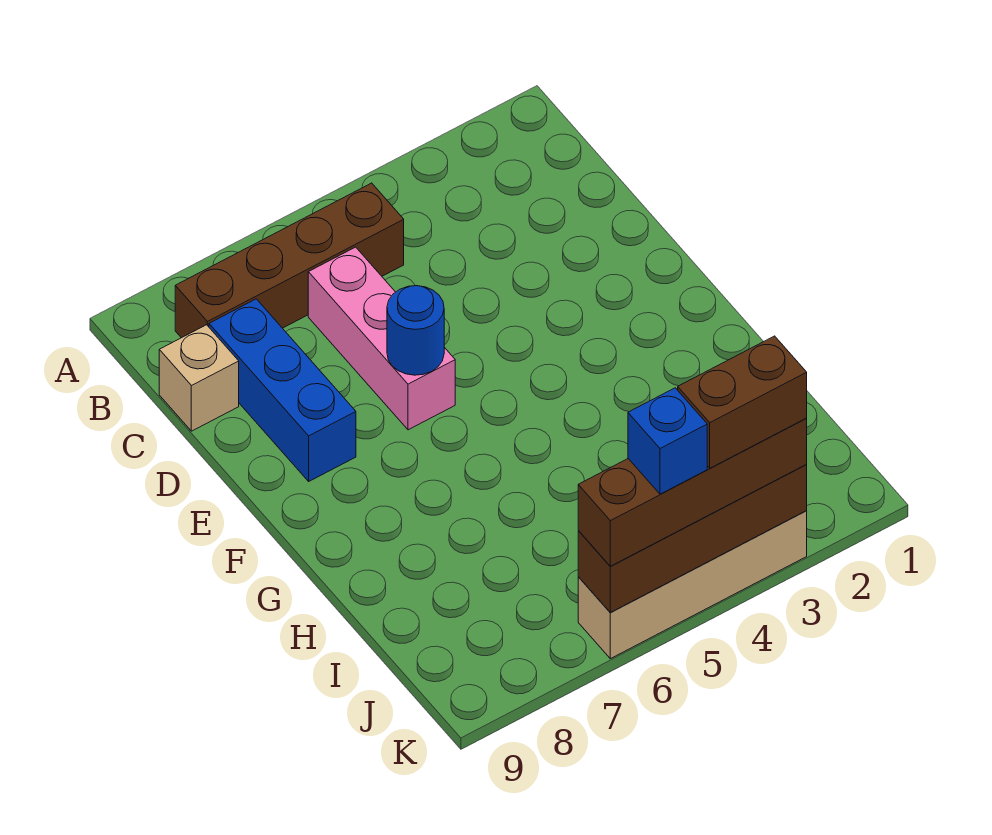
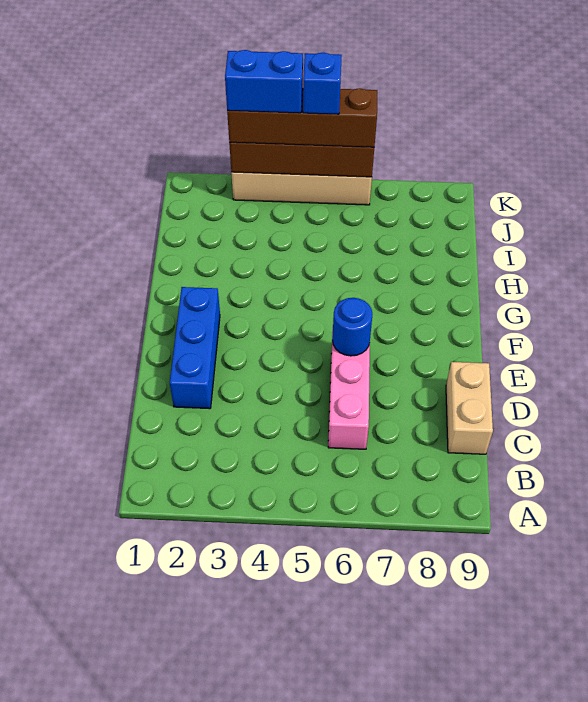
brown 1x4 brick [175,183,404,338] -> none
blue 1x3 brick [209,299,356,481] -> blue 1x3 brick moved to [170,287,220,409]
tan 1x1 brick [159,325,239,431] -> tan 1x2 brick [446,362,493,454]
brown 1x2 brick [678,336,807,468] -> blue 1x2 brick [225,50,303,113]

